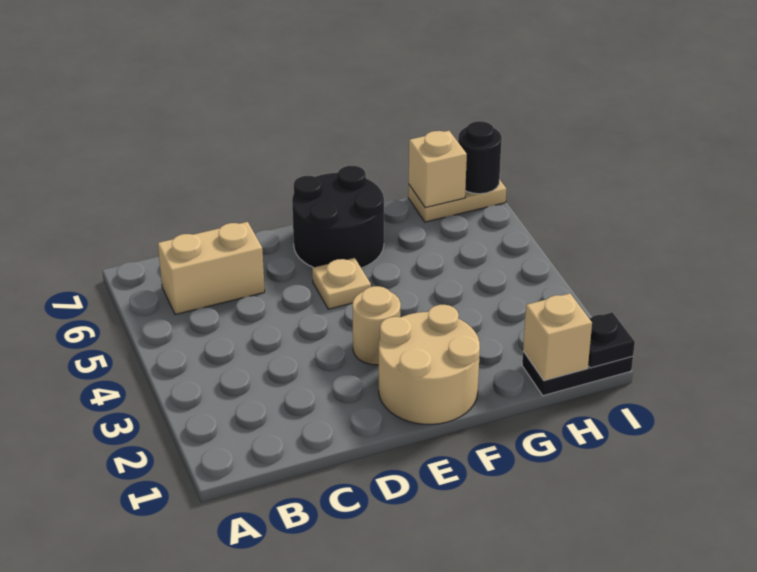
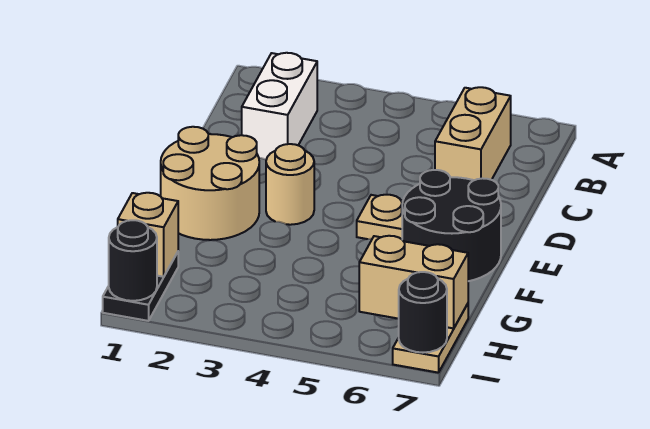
none -> white 1x2 brick [242,53,317,160]
tan 1x1 brick [409,131,467,208] -> tan 1x2 brick [359,236,468,328]
black 1x1 plate [588,312,635,368] -> black 1x1 round brick [109,220,157,301]

